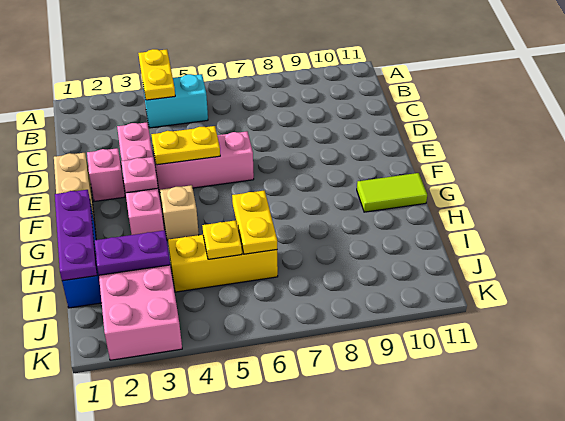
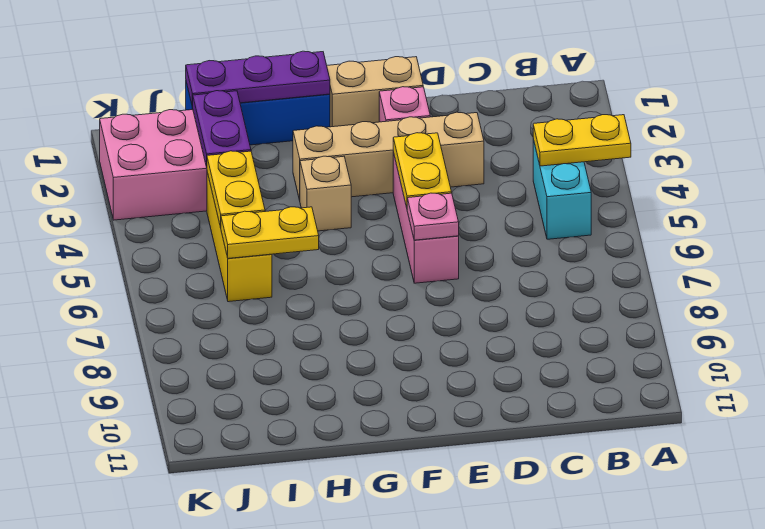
pink 1x4 brick [117,122,164,235] -> tan 1x4 brick [293,112,484,200]
pink 1x1 plate [121,157,158,193] -> pink 1x1 plate moved to [407,193,459,240]
lime 1x2 tile [357,173,427,212] -> none
yellow 1x1 plate [202,220,242,259] -> yellow 1x2 plate [207,151,265,228]

